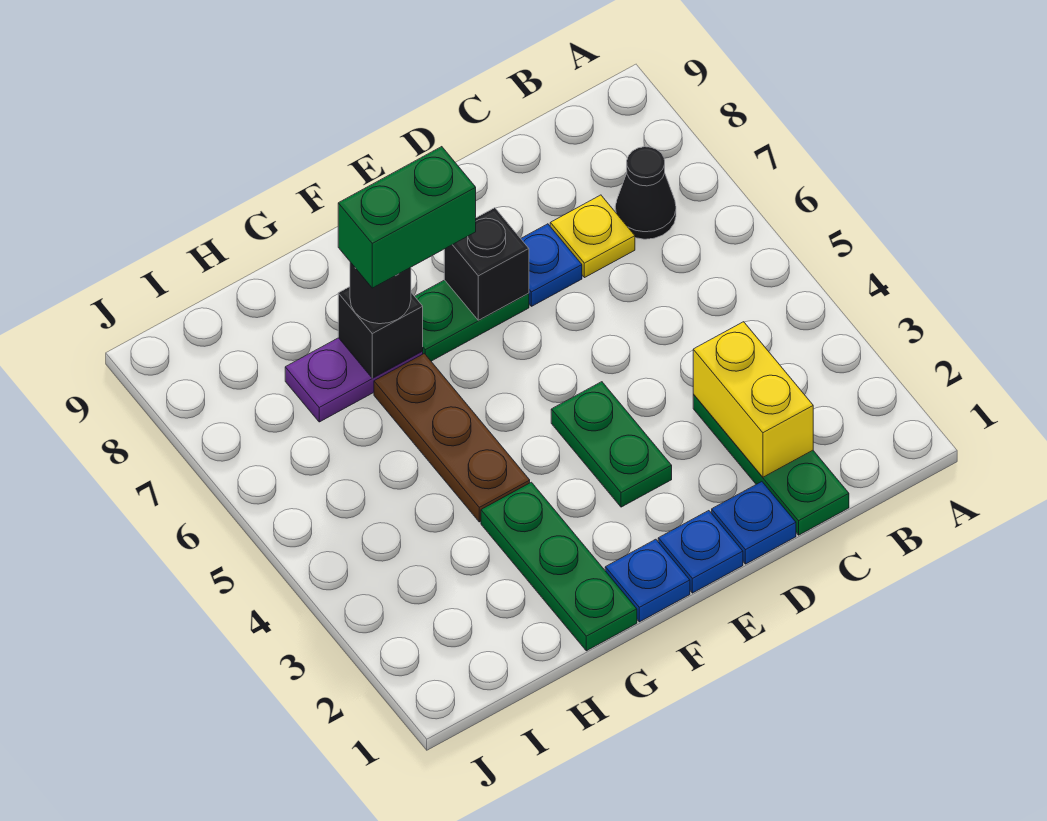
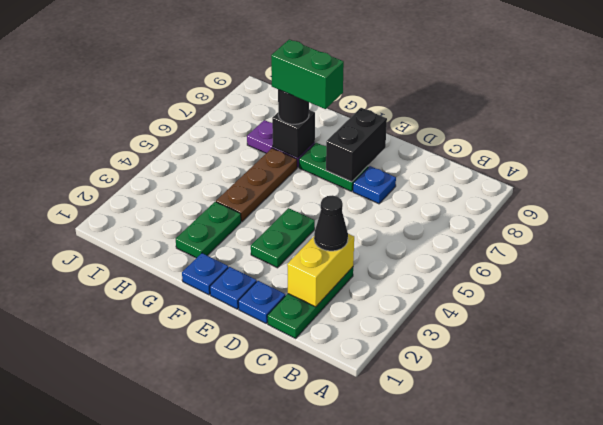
black 1x1 cone [615,147,676,239] -> black 1x1 cone moved to [314,195,348,251]
yellow 1x1 plate [550,195,635,278] -> none
black 1x1 brick [444,208,529,320] -> black 1x2 brick [326,108,387,182]
green 1x3 plate [481,482,637,651] -> green 1x2 plate [176,202,241,258]

